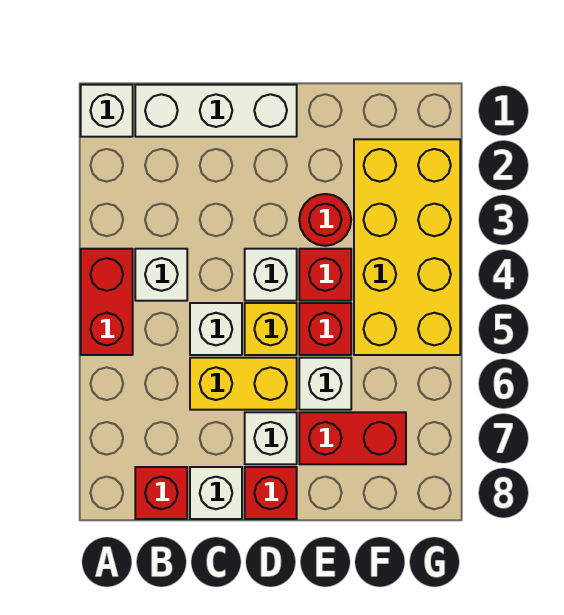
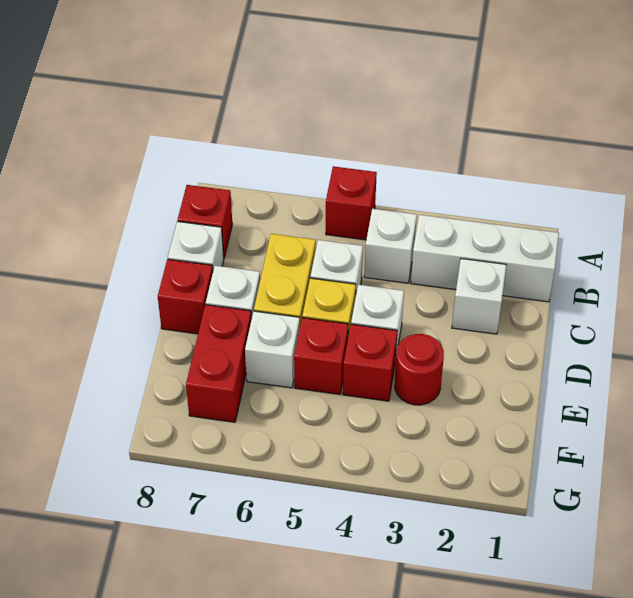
white 1x1 brick [81,85,133,137] -> white 1x1 brick moved to [452,259,506,334]
red 1x2 brick [81,249,133,355] -> red 1x1 brick [326,166,377,240]
white 1x3 brick [135,85,297,137] -> white 1x3 brick turned to [411,215,559,302]
yellow 2x4 brick [354,139,460,355] -> none

